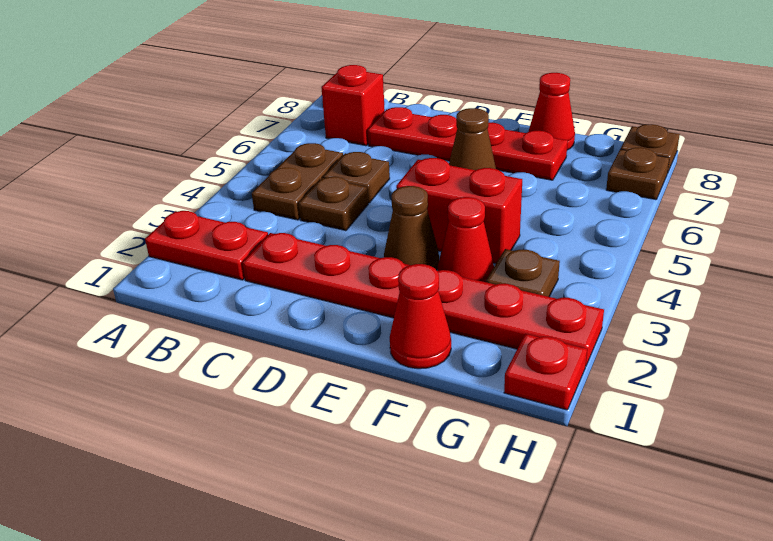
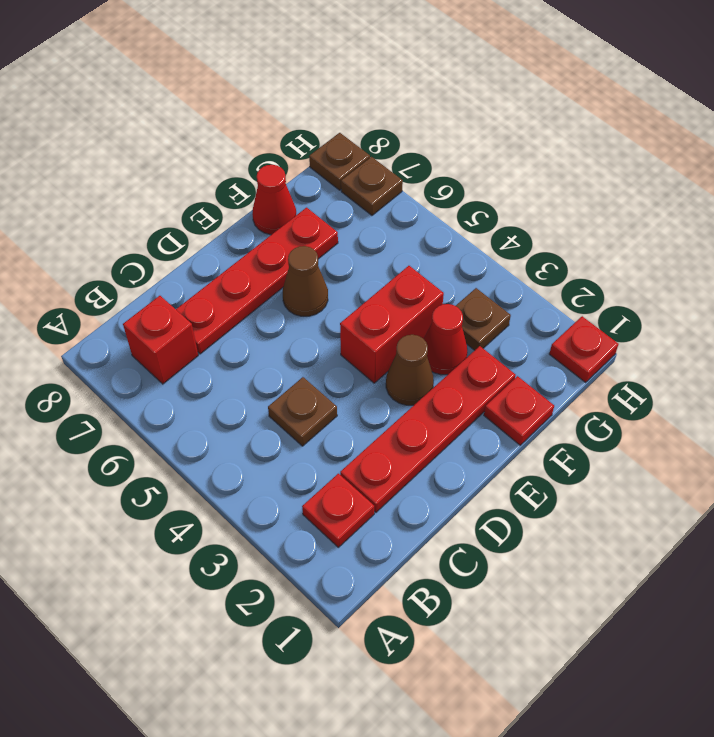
red 1x2 plate [145,211,268,280] -> red 1x1 plate [302,474,374,547]
brown 1x2 plate [252,143,343,220] -> none
red 1x6 plate [243,233,604,365] -> red 1x4 plate [340,346,516,512]
brown 1x1 plate [323,152,390,203] -> none
red 1x1 cone [390,264,451,369] -> red 1x1 plate [484,376,554,445]

